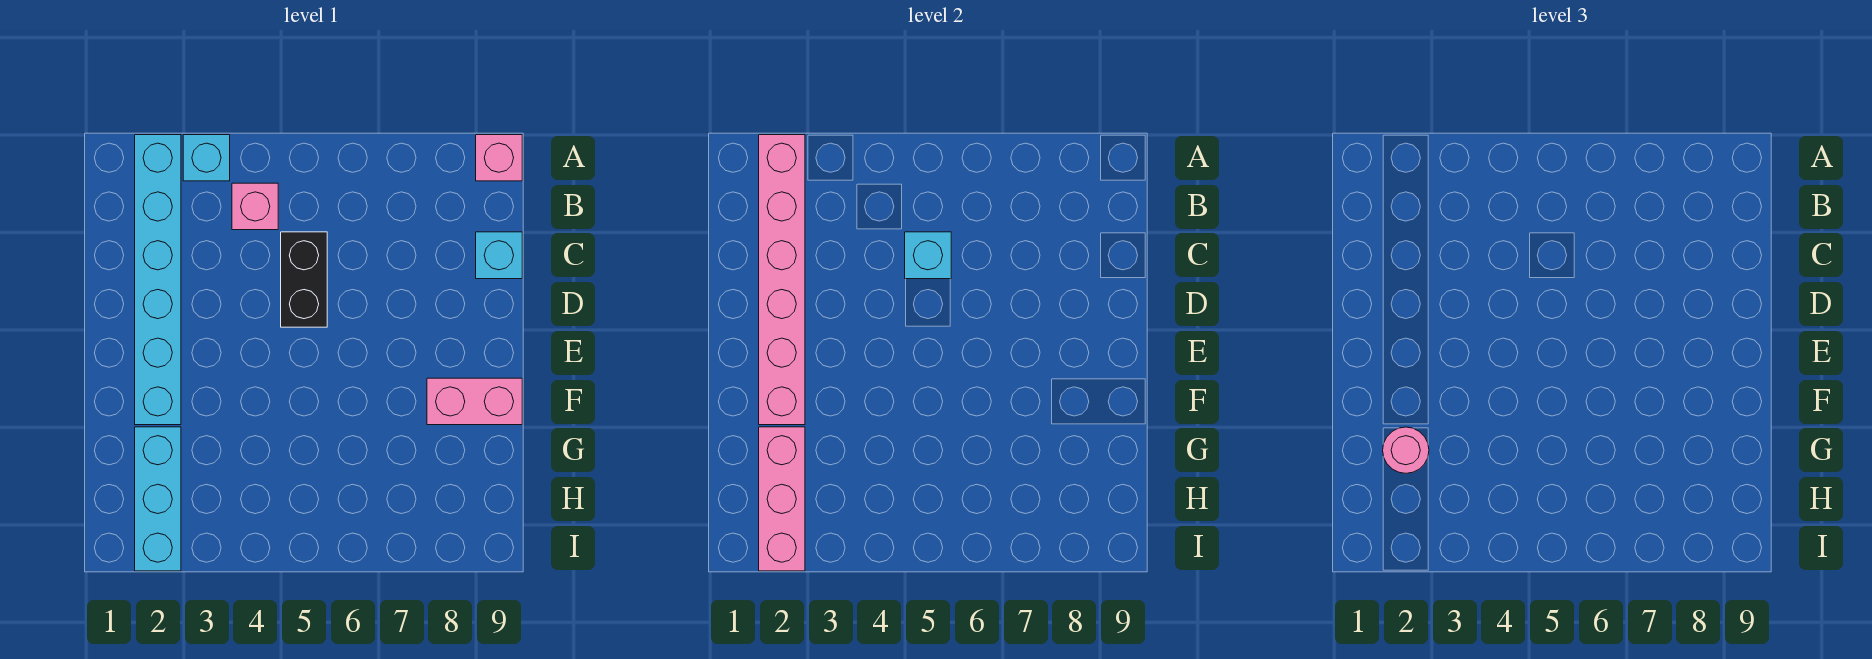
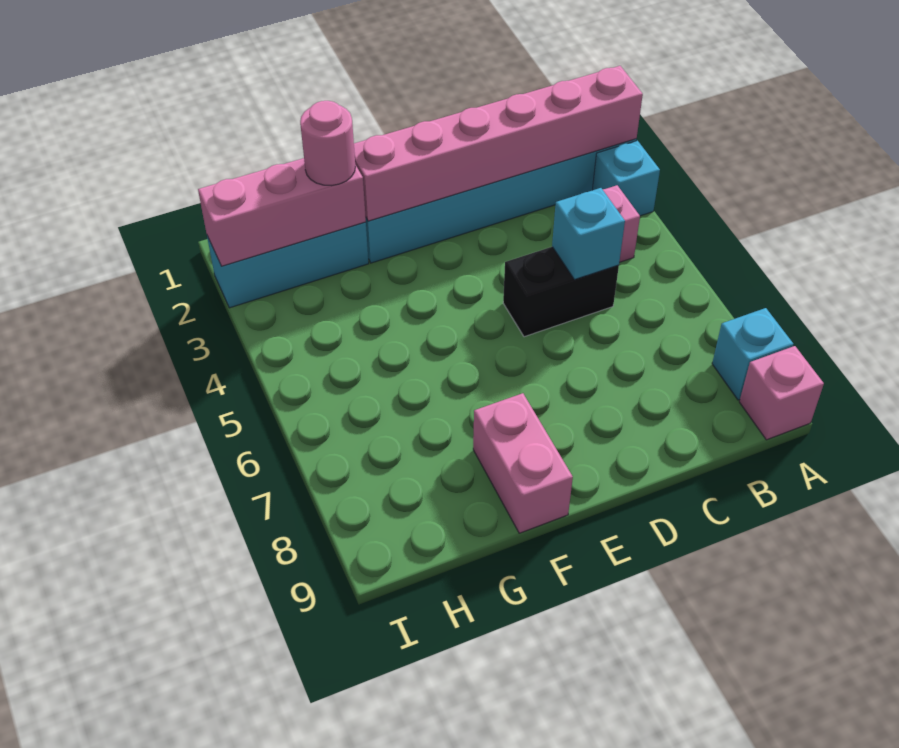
cyan 1x1 brick [476,232,522,279] -> cyan 1x1 brick moved to [712,308,793,400]

